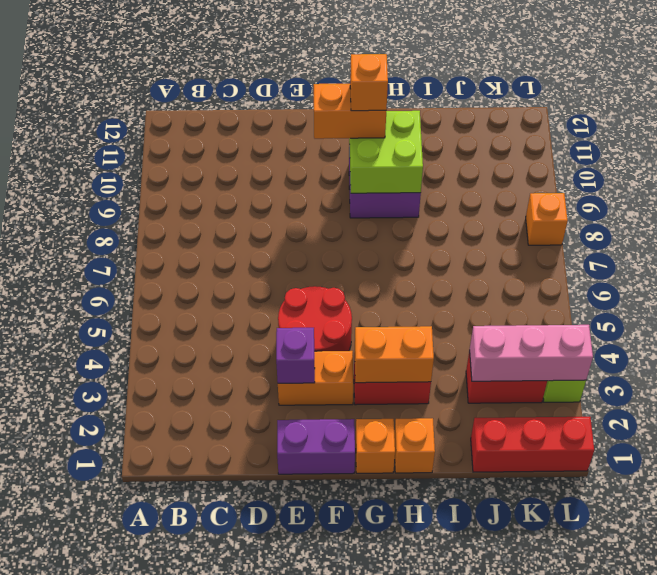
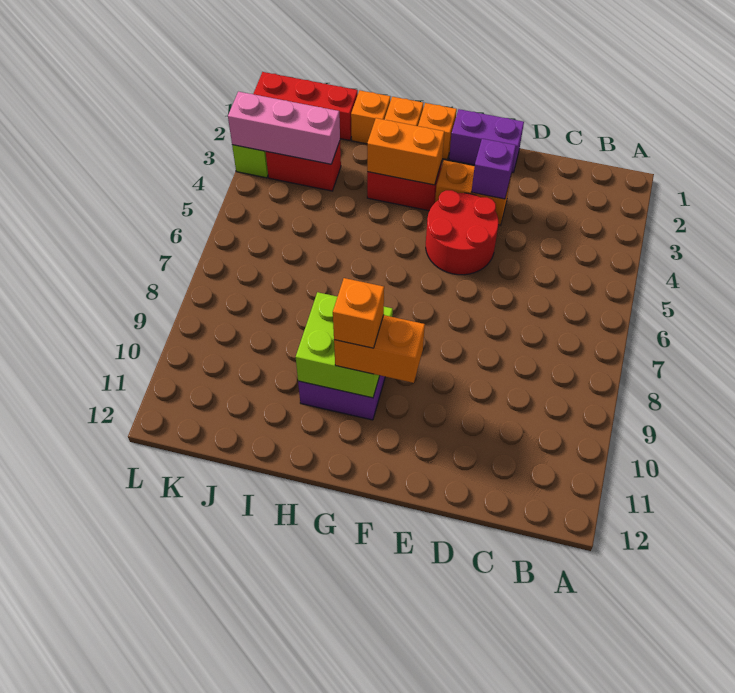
orange 1x1 brick [526,193,568,245] -> orange 1x1 brick moved to [351,90,390,144]

